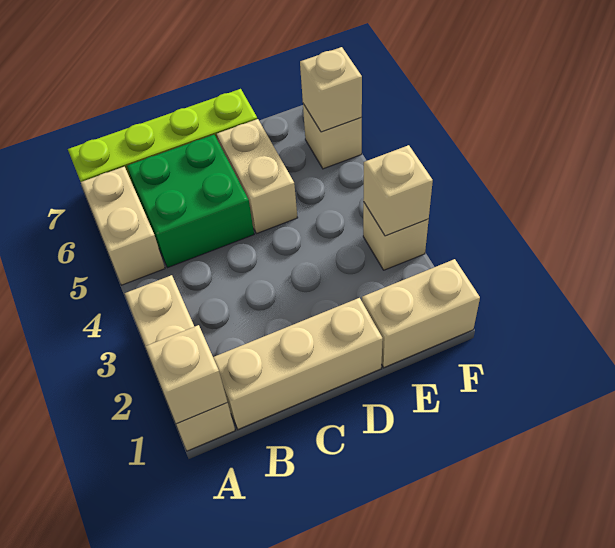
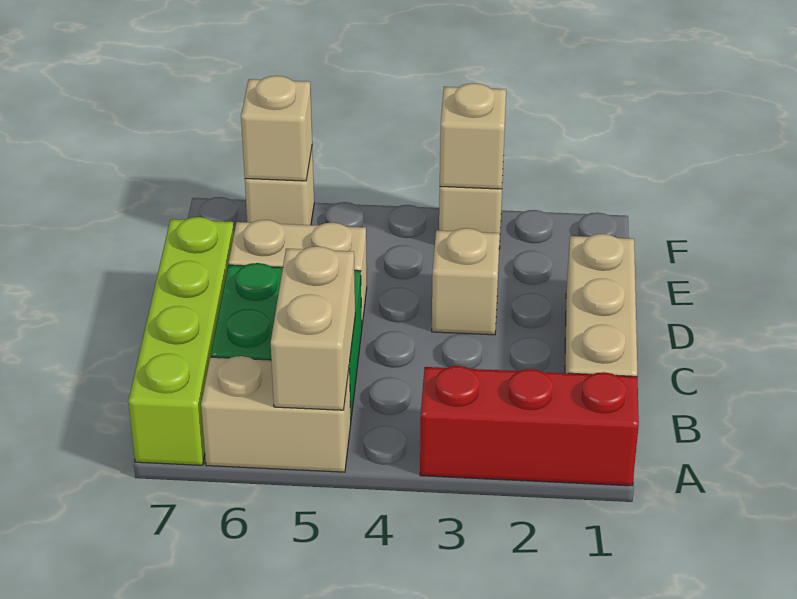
tan 1x3 brick [125,275,235,451] -> red 1x3 brick [420,366,639,486]
tan 1x1 brick [145,325,227,424] -> tan 1x1 brick moved to [432,228,500,335]
tan 1x2 brick [362,259,480,367] -> tan 1x2 brick moved to [271,246,355,410]

